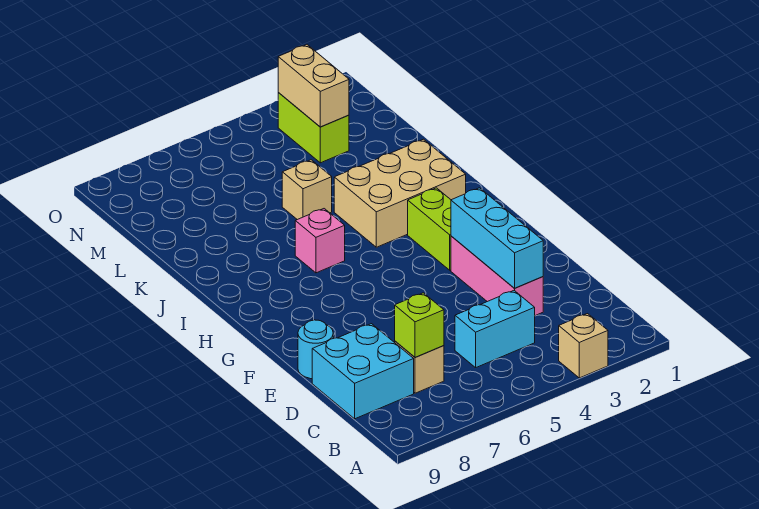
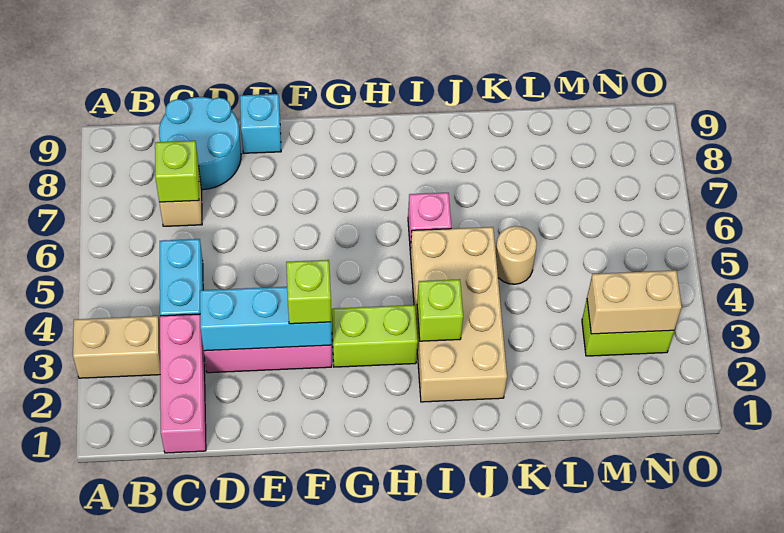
tan 1x1 brick [559,314,608,378] -> tan 1x2 brick [73,316,160,378]
none -> pink 1x3 brick [160,314,206,453]
cyan 2x2 brick [312,324,414,419] -> cyan 2x2 round brick [159,97,241,190]
cyan 1x1 round brick [298,320,333,379] -> cyan 1x1 brick [240,94,281,153]
none -> lime 1x1 brick [286,260,331,324]
tan 2x3 brick [334,139,466,247] -> tan 2x4 brick [410,227,507,402]
none -> lime 1x1 brick [417,279,463,341]
tan 1x1 brick [282,160,332,220] -> tan 1x1 round brick [496,226,537,284]

